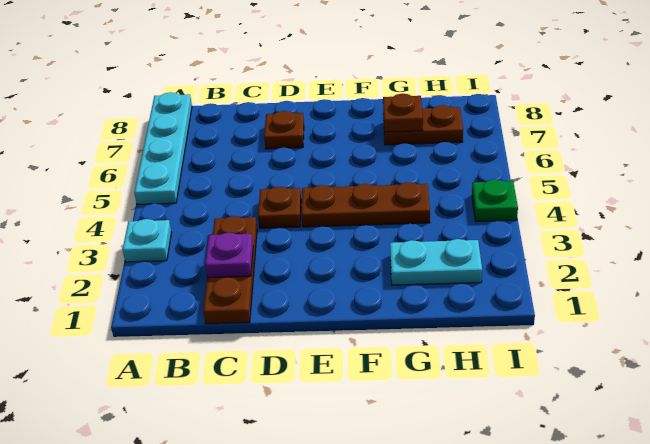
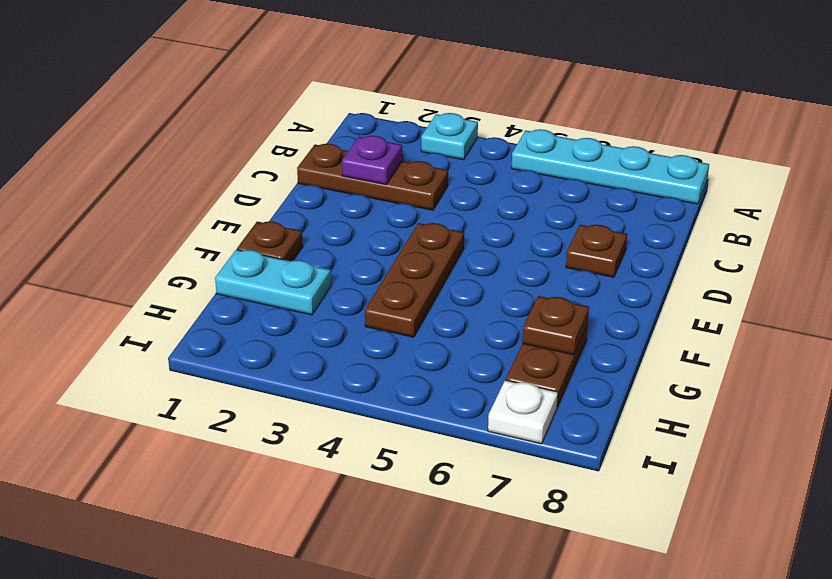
brown 1x1 plate [258,187,301,228] -> brown 1x1 plate moved to [237,222,303,261]
cyan 1x2 plate [390,239,482,285] -> cyan 1x2 plate turned to [215,250,331,315]
green 1x1 plate [472,179,518,222] -> none
none -> white 1x1 plate [488,380,558,444]

